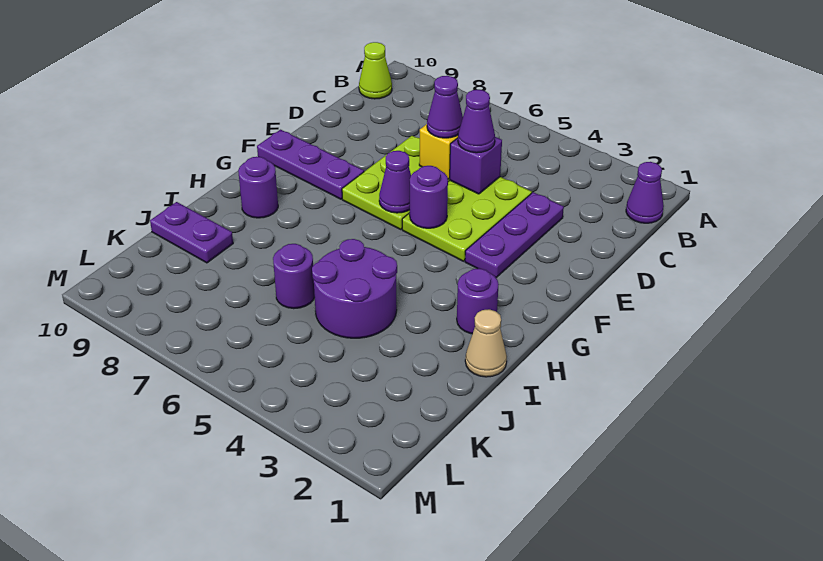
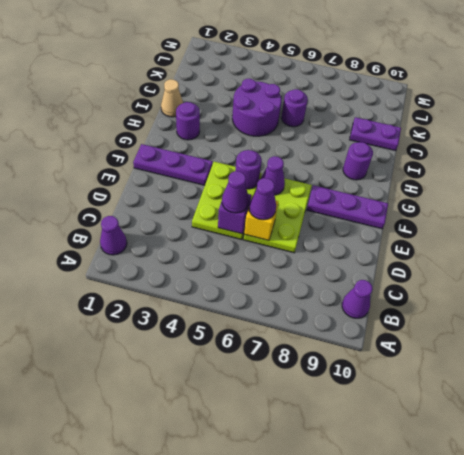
lime 1x1 cone [359,42,392,99] -> purple 1x1 cone [342,280,373,318]
purple 1x3 plate [465,192,564,278] -> purple 1x3 plate turned to [133,144,213,185]

